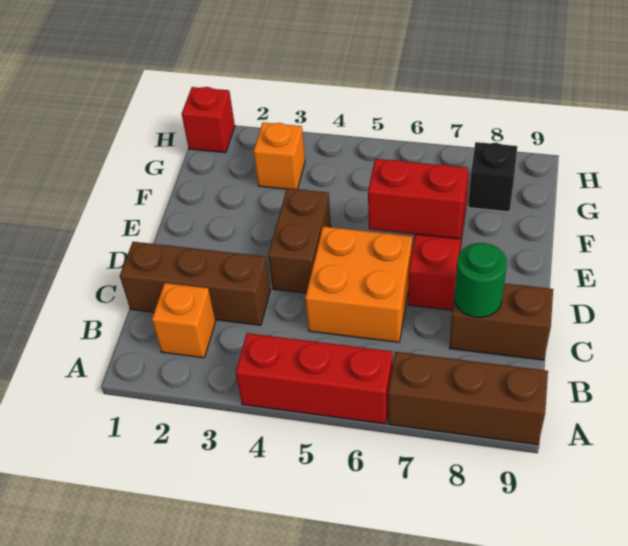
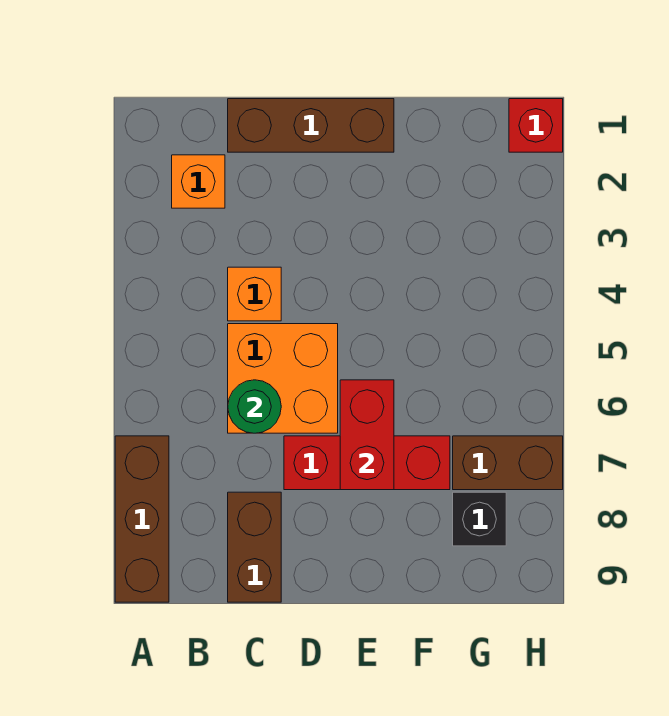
red 1x3 brick [236,333,393,424] -> none
brown 1x3 brick [120,242,270,325] -> brown 1x3 brick turned to [228,99,394,152]
green 1x1 round brick [455,243,507,317] -> green 1x1 round brick moved to [228,380,281,433]
brown 1x2 brick [268,188,331,293] -> brown 1x2 brick moved to [453,436,563,490]
orange 1x1 brick [254,123,305,189] -> orange 1x1 brick moved to [228,267,281,321]

